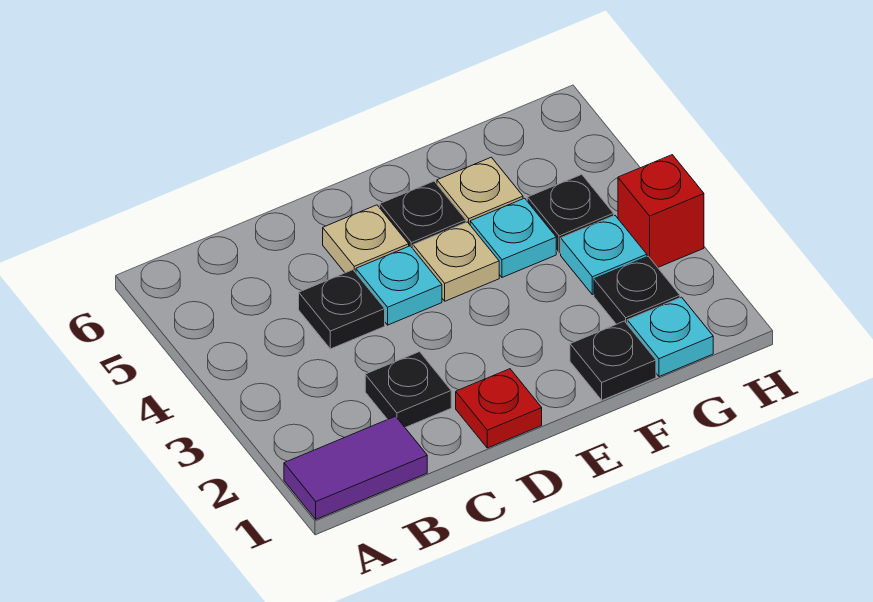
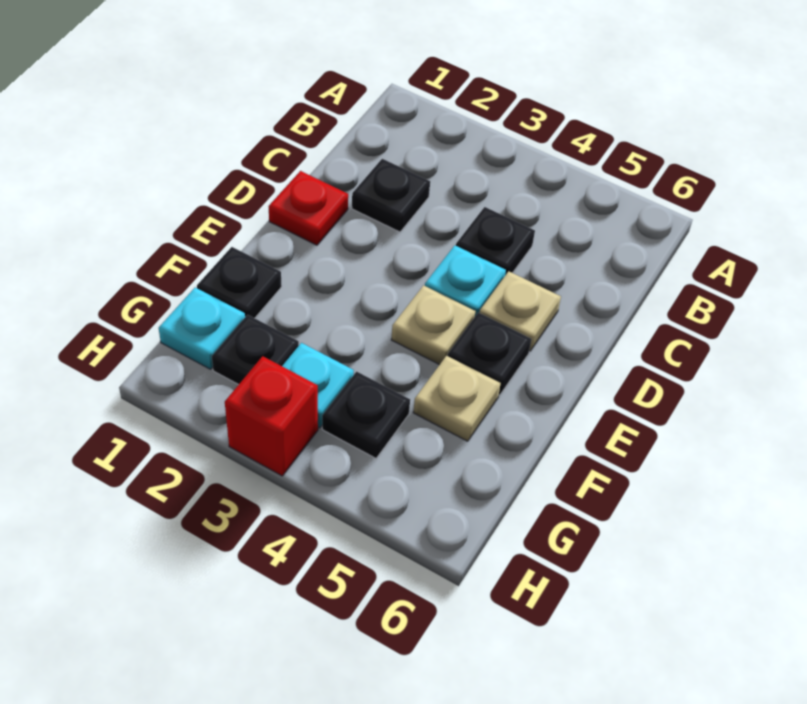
purple 1x2 tile [284,416,427,519] -> none
cyan 1x1 plate [470,198,556,277] -> none

